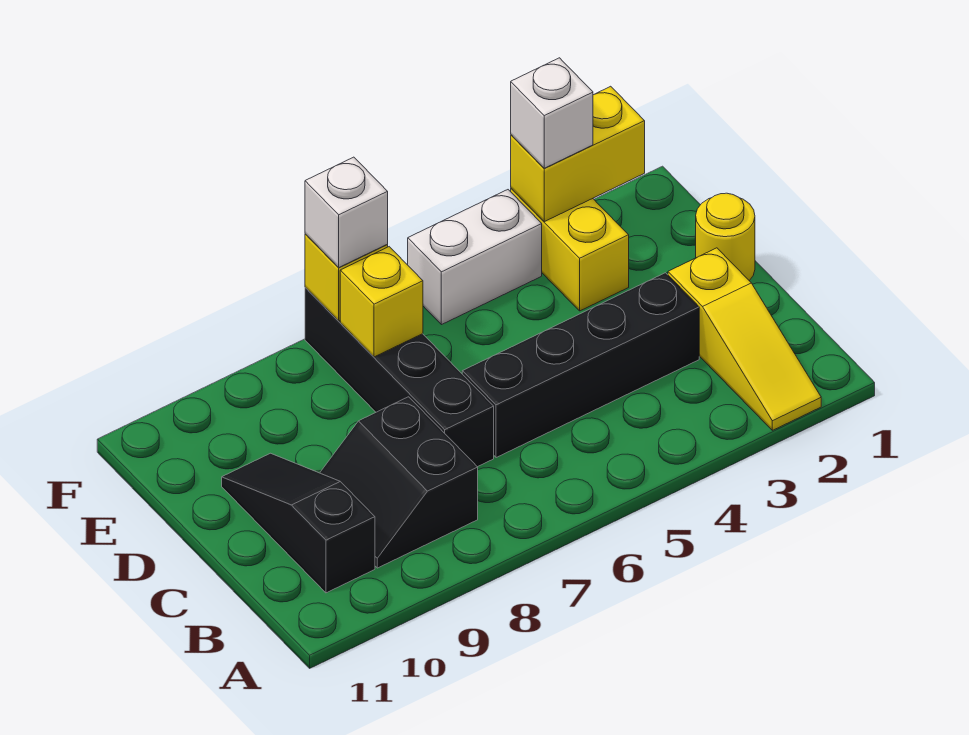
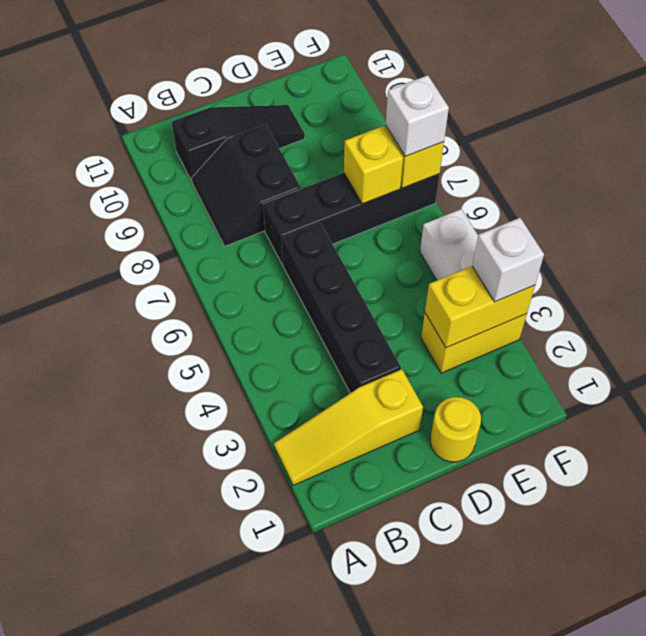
black 2x2 slope [320,397,478,568] -> black 2x2 slope turned to [192,124,301,246]
yellow 1x2 brick [511,86,645,222] -> yellow 1x2 brick turned to [425,266,535,348]

